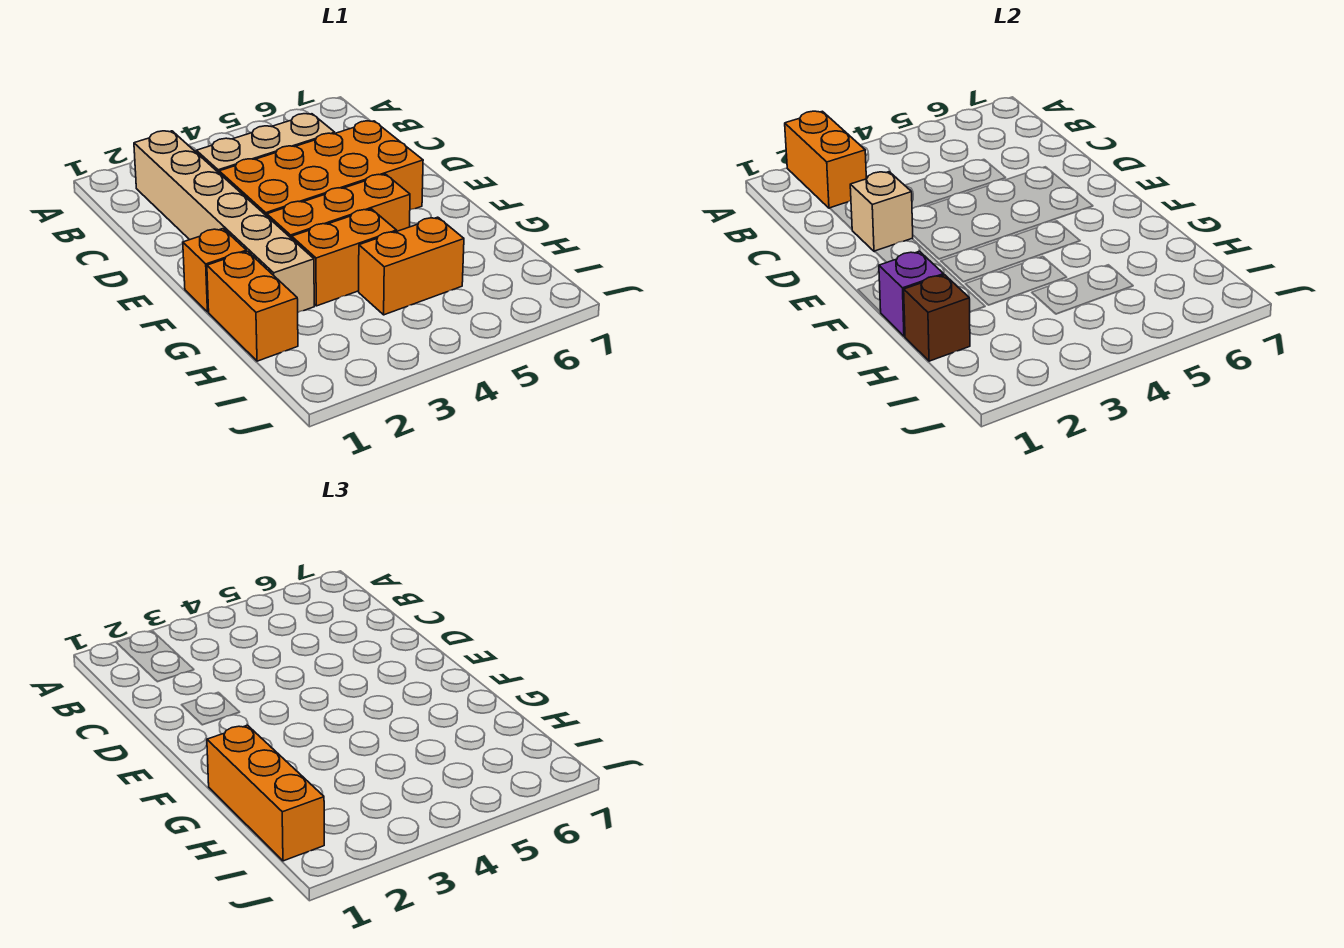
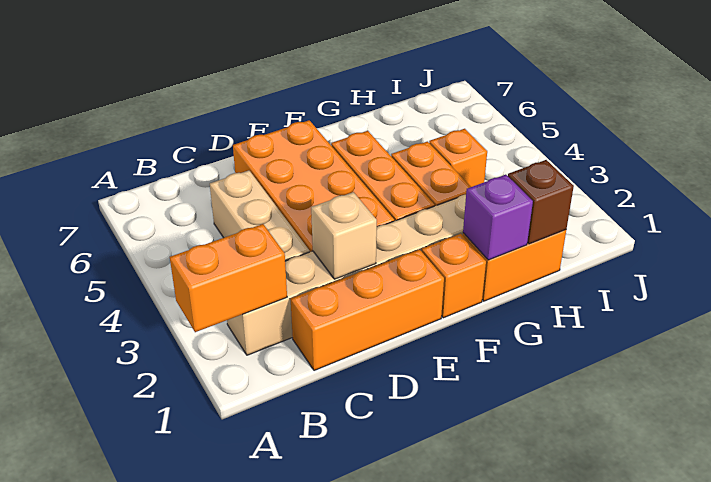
orange 1x3 brick [207,725,324,861] -> orange 1x3 brick moved to [291,249,444,371]
orange 1x2 brick [359,217,464,315] -> orange 1x1 brick [429,129,487,187]

